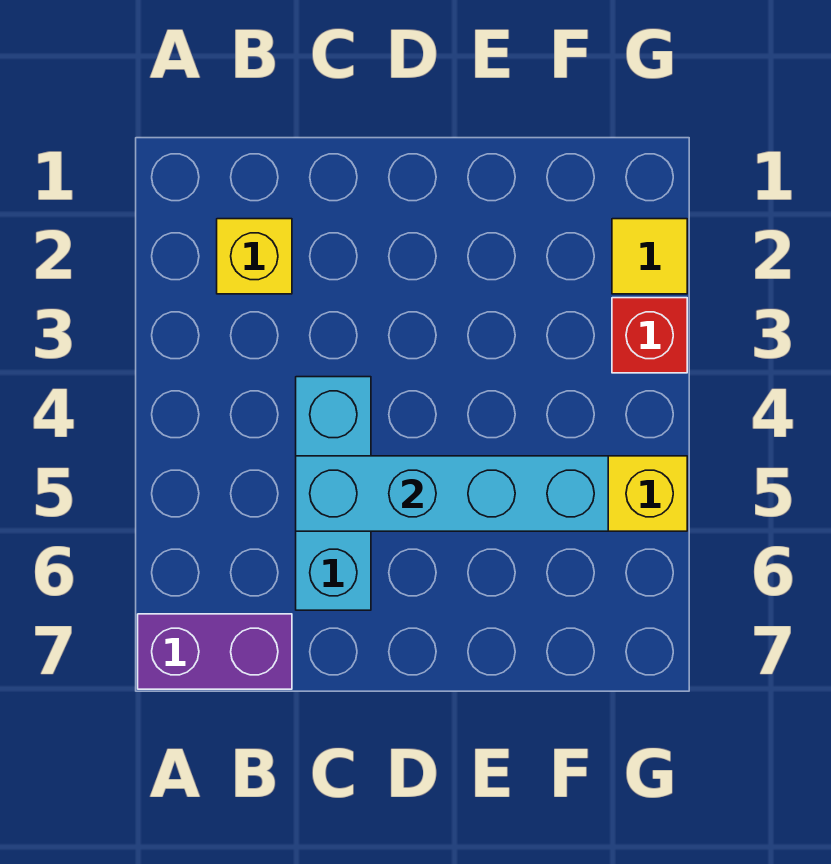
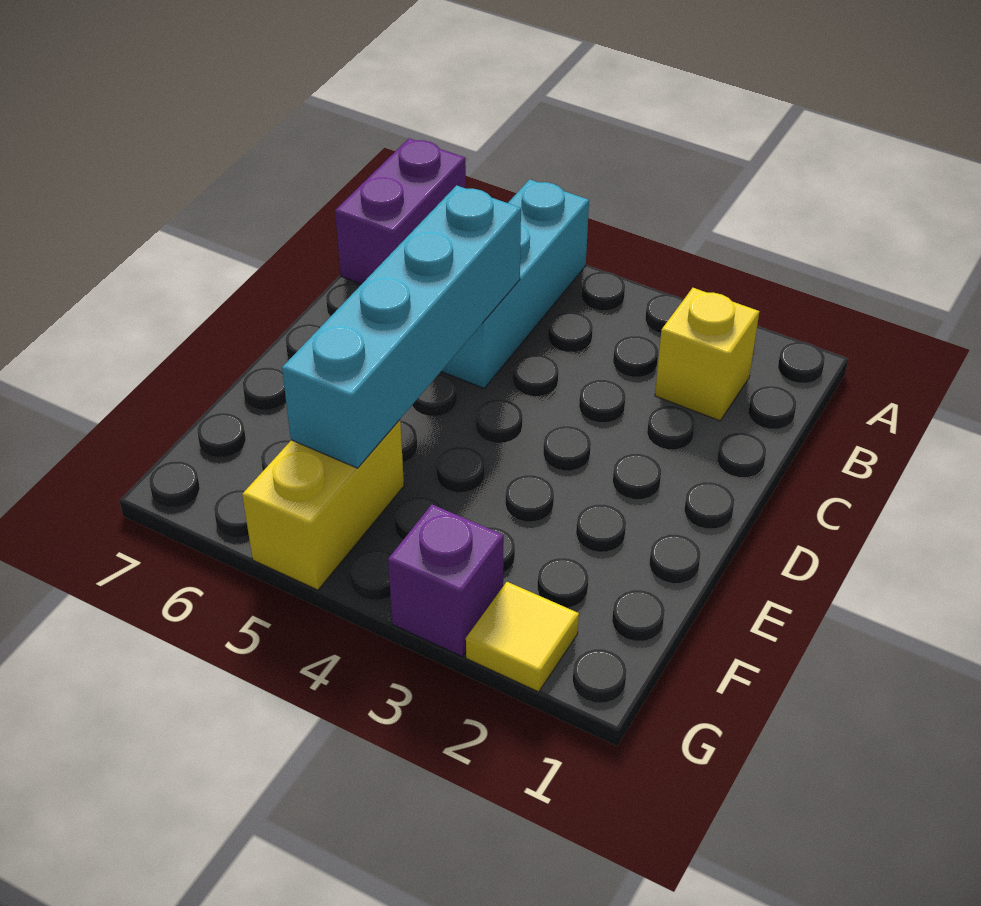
cyan 1x3 brick [296,377,371,610] -> cyan 1x3 brick turned to [441,179,589,388]
red 1x1 brick [612,298,687,373] -> purple 1x1 brick [388,505,504,657]

